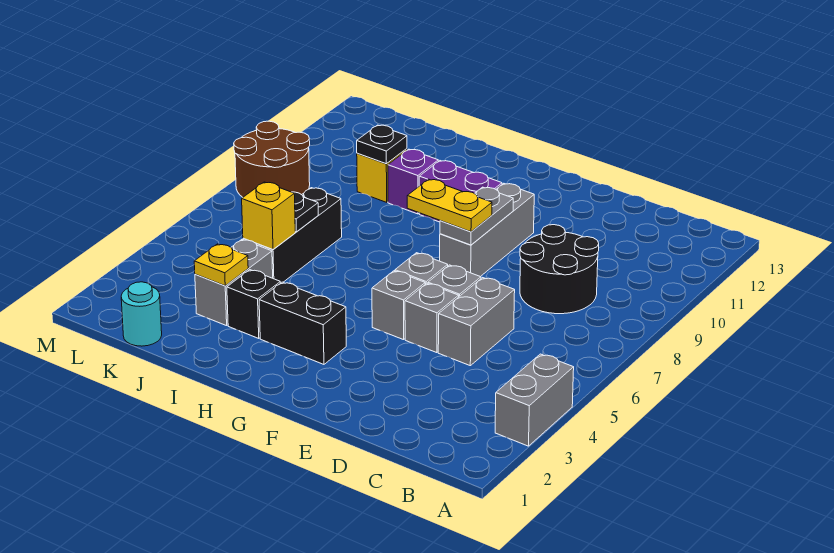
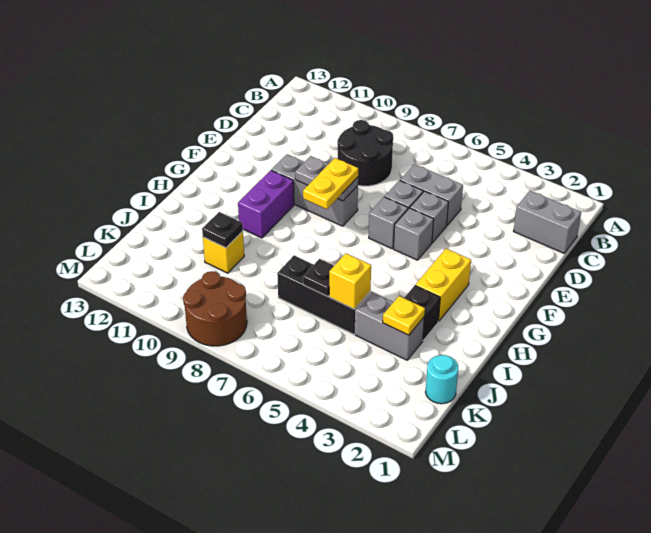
grey 1x2 brick [495,354,574,446] -> grey 1x2 brick moved to [514,191,581,253]
black 1x2 brick [259,282,346,364] -> yellow 1x2 brick [415,249,471,321]
purple 1x1 brick [388,149,438,214] -> none

